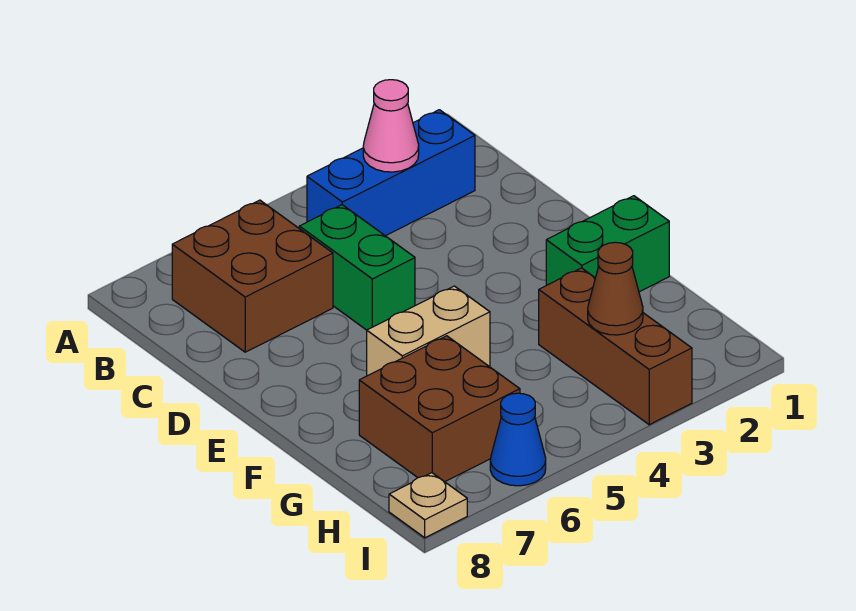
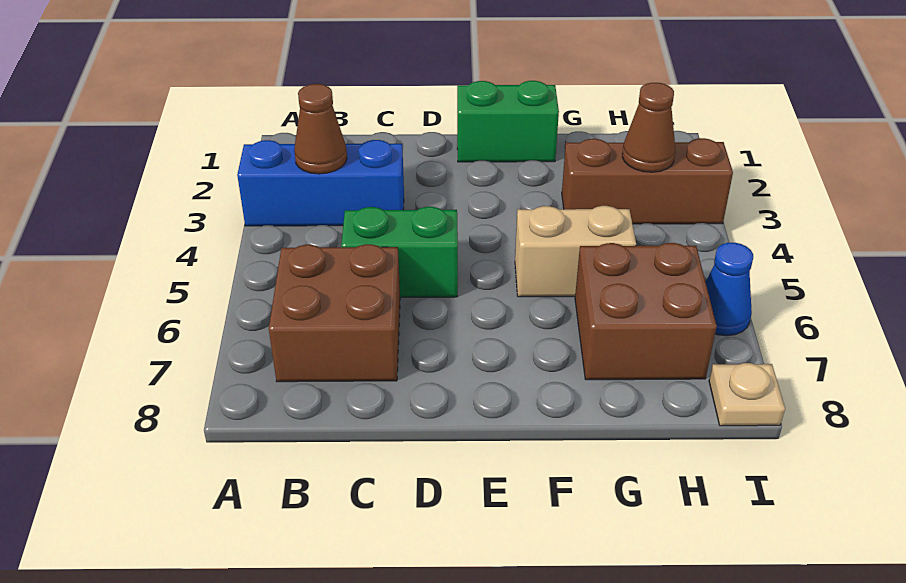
blue 1x3 brick [307,110,475,236] -> blue 1x3 brick turned to [237,140,404,226]
pink 1x1 cone [363,80,419,172] -> brown 1x1 cone [294,84,347,174]
green 1x2 brick [546,196,669,292] -> green 1x2 brick turned to [457,81,559,162]
tan 1x2 brick [367,286,490,376] -> tan 1x2 brick turned to [515,206,636,297]

